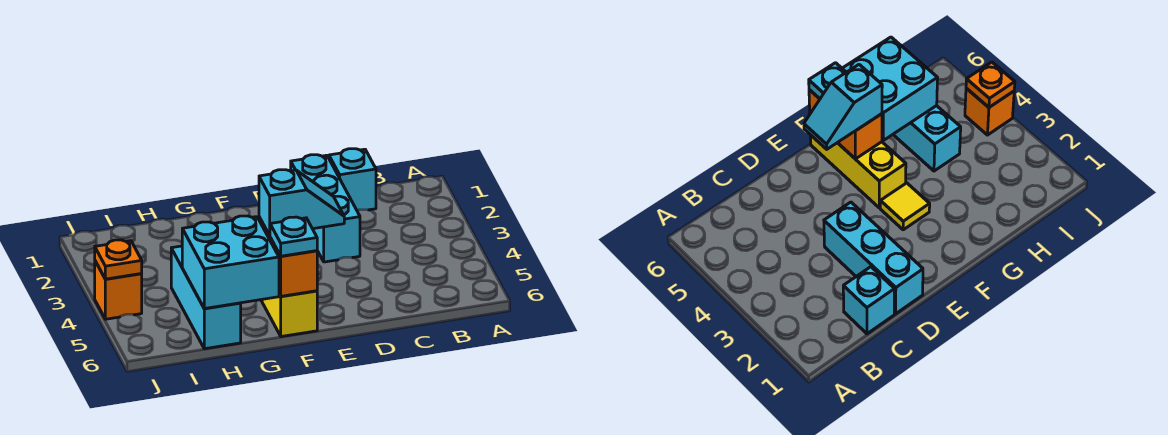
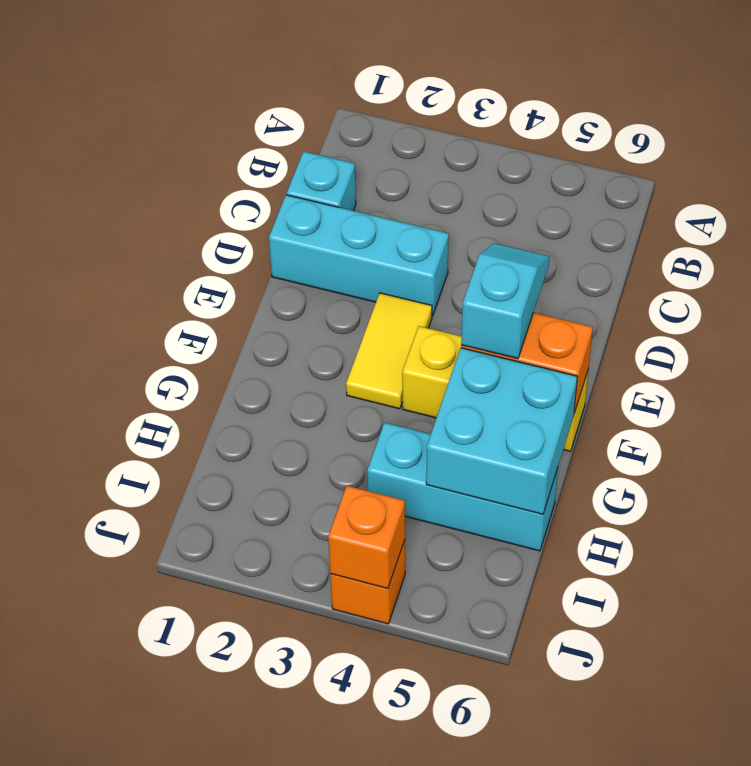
yellow 1x1 tile [880,183,930,230] -> yellow 1x2 tile [346,293,432,409]
cyan 1x1 plate [270,217,317,256] -> none
orange 1x1 plate [95,240,142,279] -> orange 1x1 brick [328,486,405,588]

